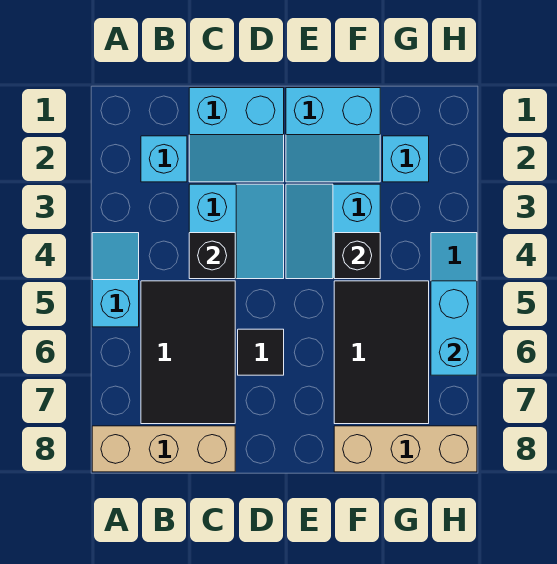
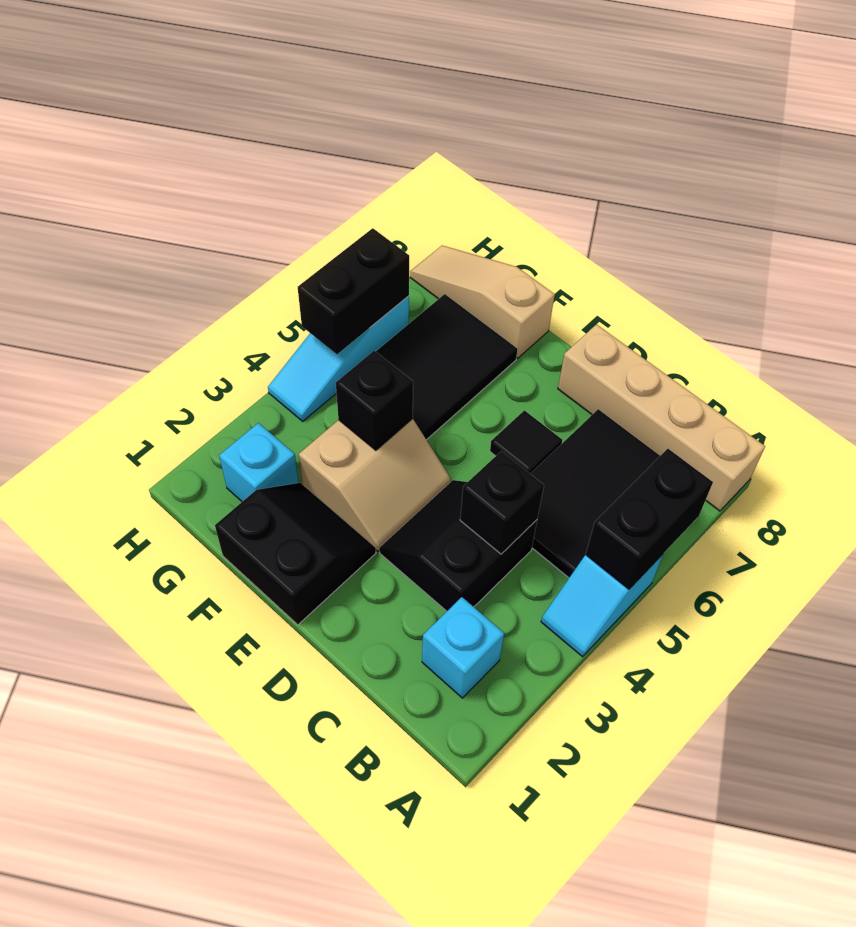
none -> black 1x2 brick [586,449,713,589]
tan 1x3 brick [92,426,235,472] -> tan 1x4 brick [558,325,765,511]
cyan 2x2 slope [189,88,284,182] -> none
cyan 2x2 slope [189,184,284,279] -> black 2x2 slope [379,480,537,611]
cyan 2x2 slope [286,88,380,182] -> black 2x2 slope [215,483,376,625]
cyan 2x2 slope [286,184,380,279] -> tan 2x2 slope [299,419,451,551]
tan 1x3 brick [334,426,477,472] -> tan 1x3 slope [410,245,555,358]
cyan 1x2 brick [431,281,477,375] -> black 1x2 brick [298,228,409,354]

